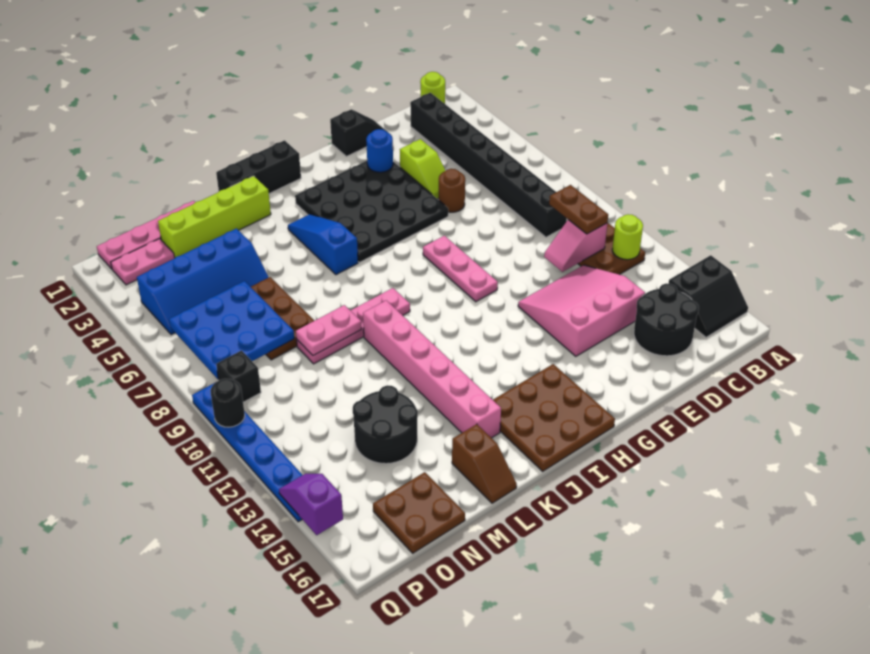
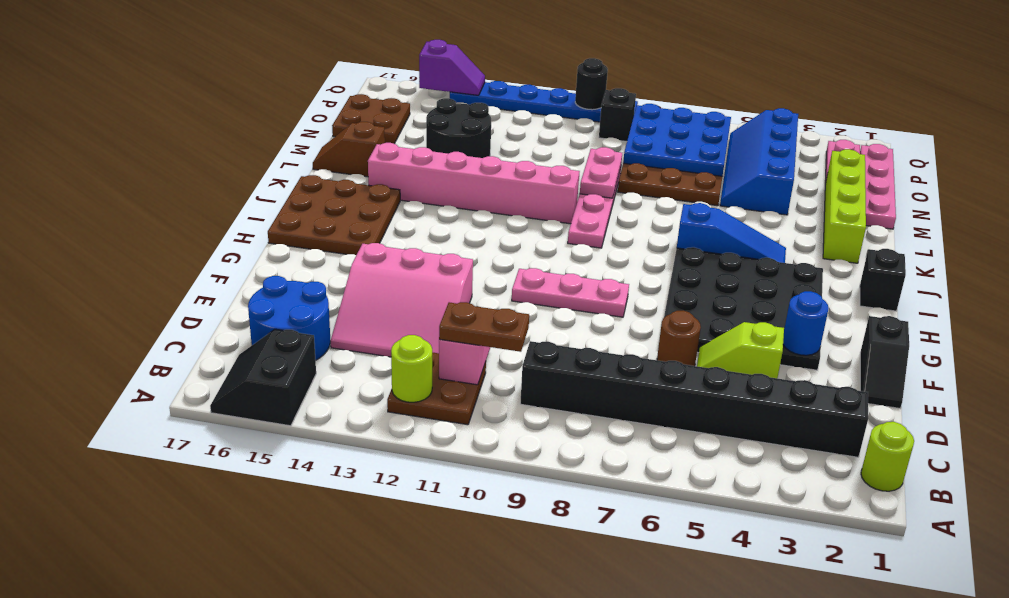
black 2x2 round brick [634,283,699,356] -> blue 2x2 round brick [248,276,330,360]
pink 3x3 slope [518,265,645,356] -> pink 3x3 slope turned to [331,243,473,357]
black 1x3 brick [216,140,301,194] -> black 1x1 brick [860,249,906,311]

